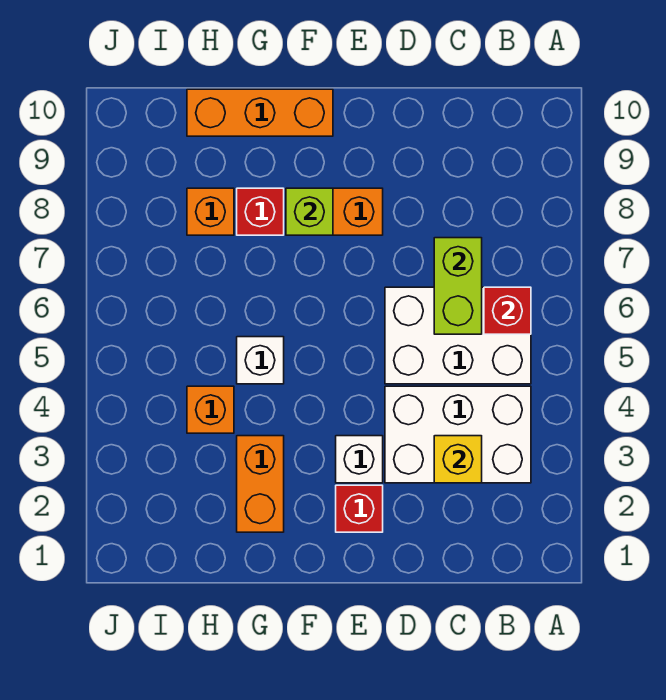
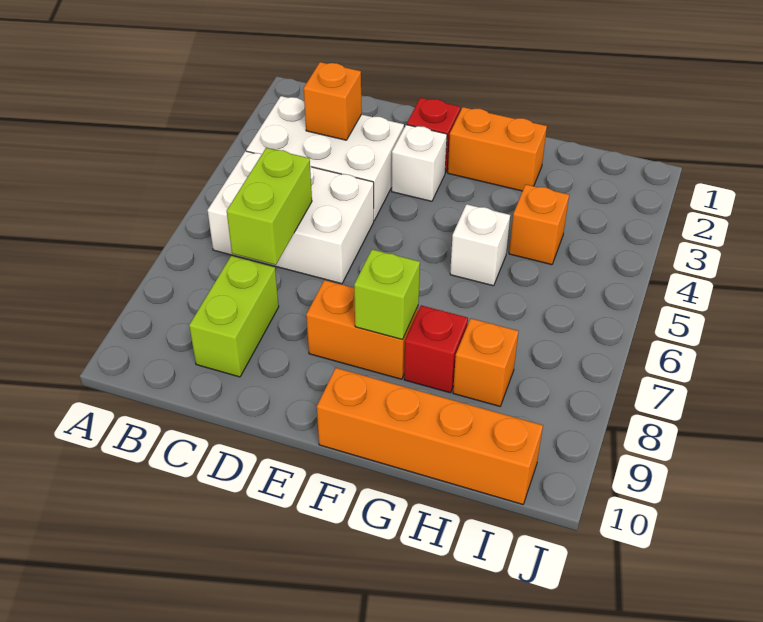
red 1x1 brick [484,287,531,334] -> none
yellow 1x1 brick [434,436,482,483] -> orange 1x1 brick [304,62,362,140]
none -> lime 1x2 brick [189,256,279,377]
orange 1x3 brick [187,89,333,136] -> orange 1x4 brick [317,368,543,504]
orange 1x2 brick [237,436,284,532] -> orange 1x2 brick turned to [448,107,547,191]

